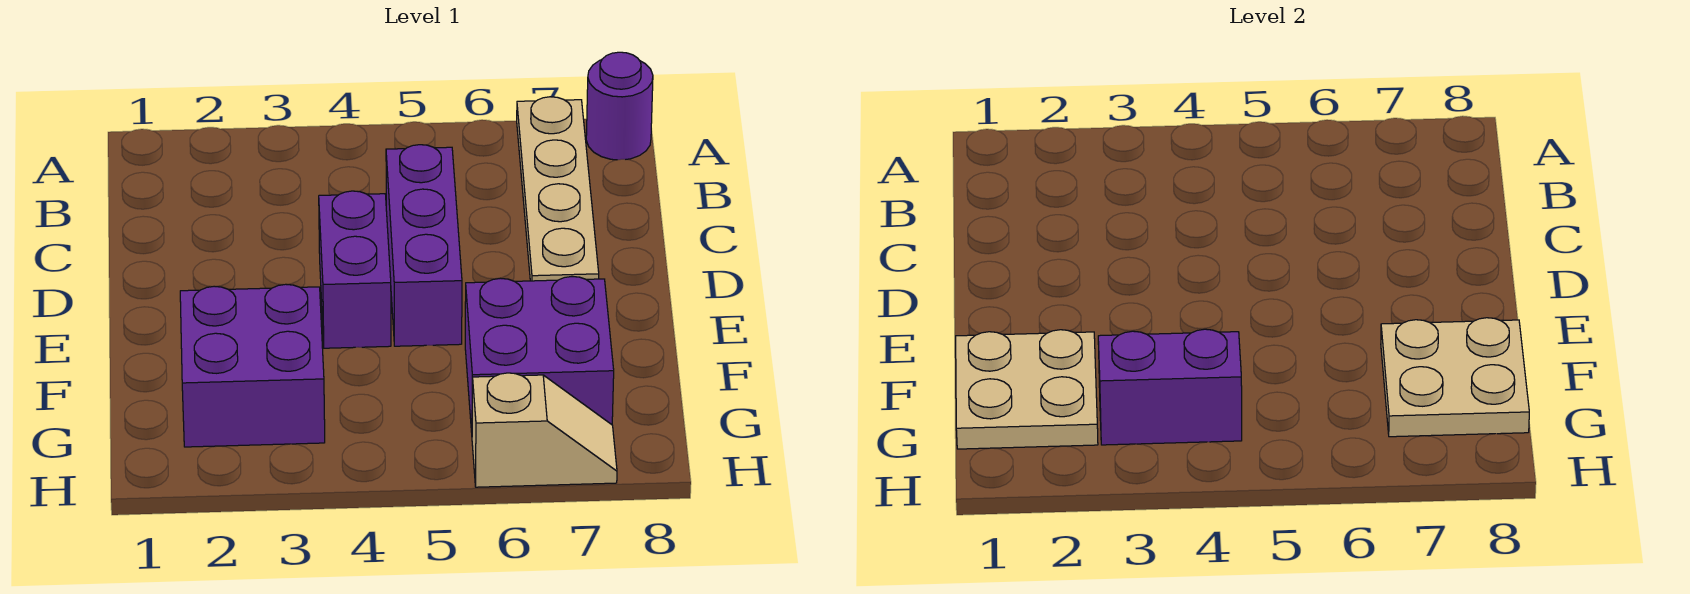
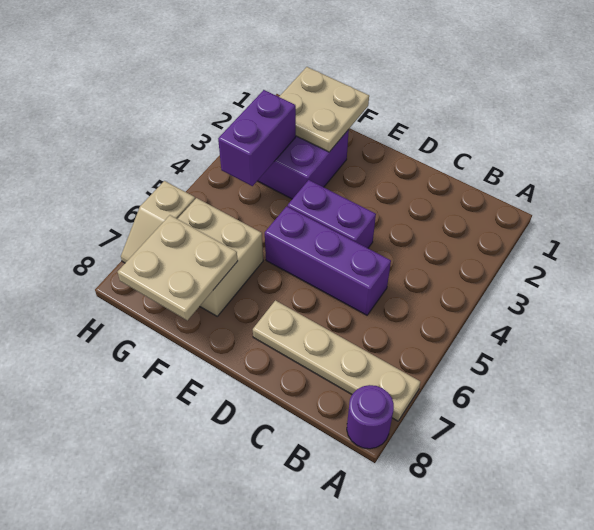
purple 2x2 brick [465,277,614,432] -> tan 2x2 brick [178,198,263,316]

